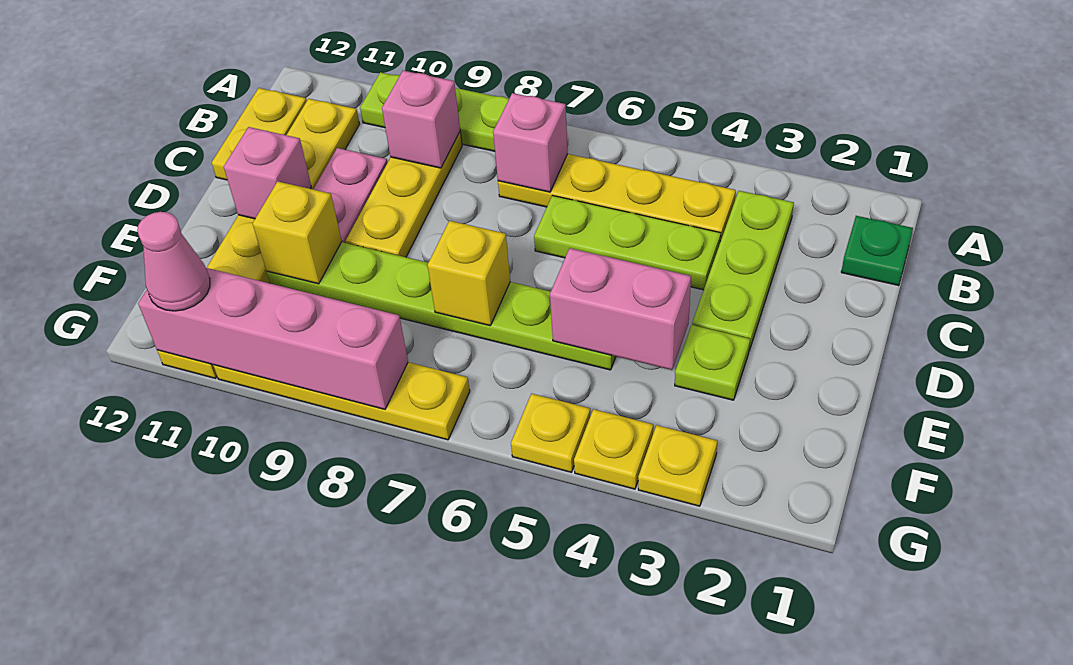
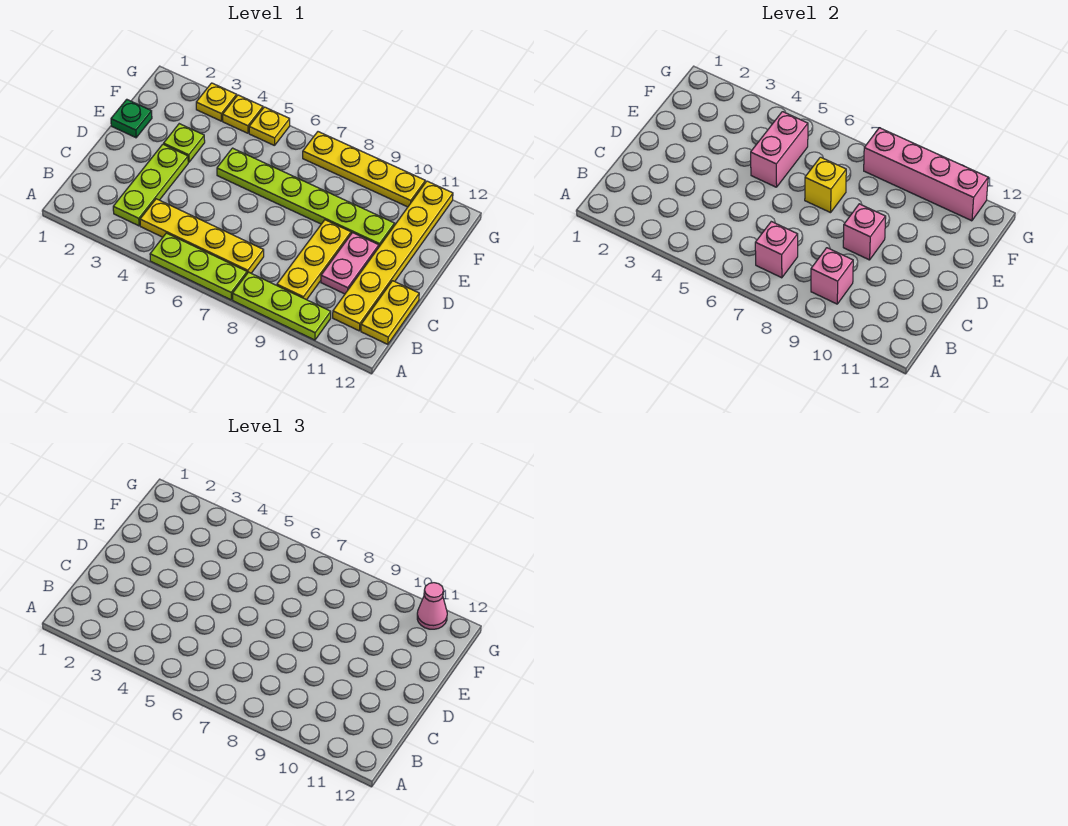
green 1x1 plate [841,216,913,286] -> green 1x1 plate moved to [111,99,152,138]
lime 1x3 plate [534,195,721,290] -> lime 1x3 plate moved to [150,233,247,300]
pink 1x1 brick [224,127,311,219] -> pink 1x1 brick moved to [843,204,886,260]
pink 1x2 brick [550,248,691,370] -> pink 1x2 brick turned to [751,112,808,187]
yellow 1x1 brick [253,181,342,284] -> none

